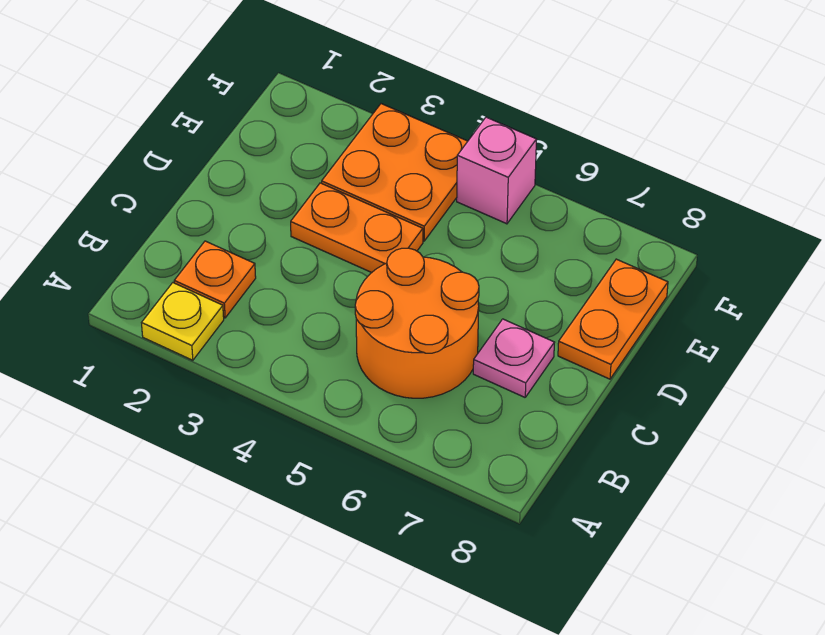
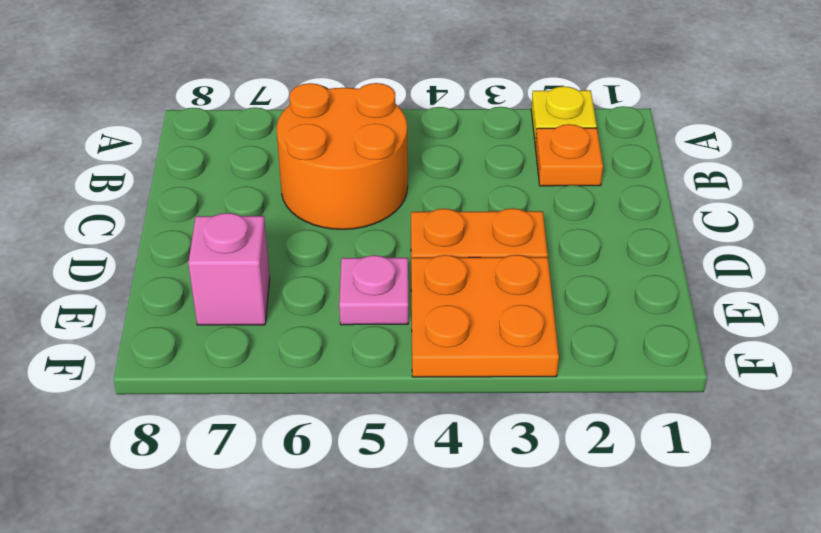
pink 1x1 plate [473,319,554,397] -> pink 1x1 plate moved to [339,255,408,325]
orange 1x2 plate [558,259,668,379] -> none
pink 1x1 brick [457,117,537,224] -> pink 1x1 brick moved to [188,213,270,325]

